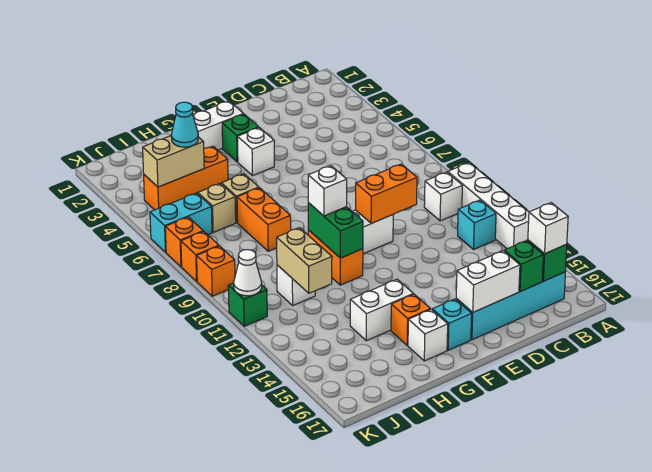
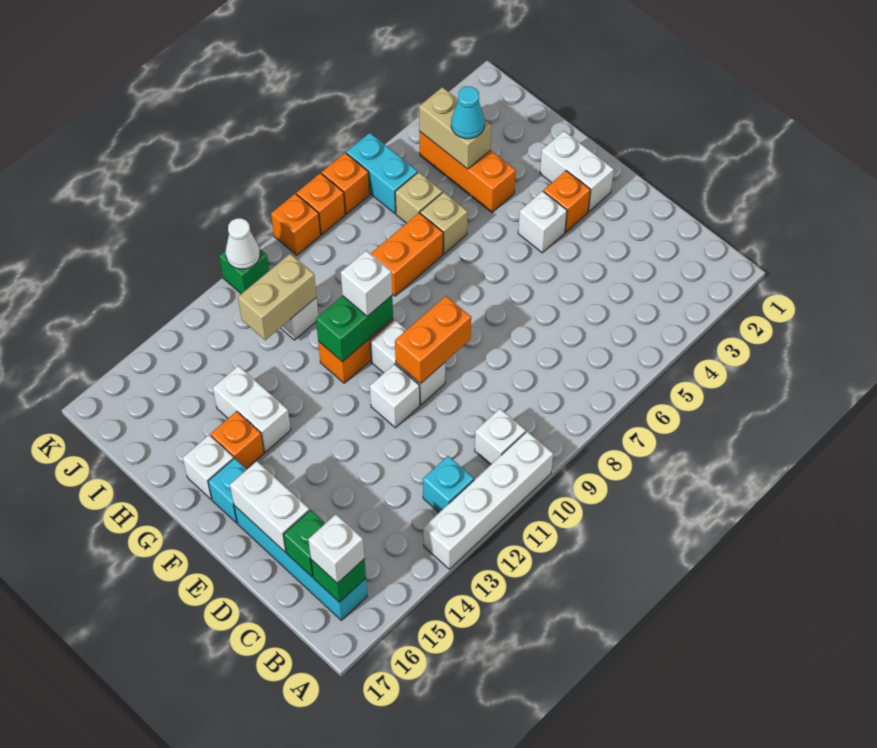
orange 1x2 brick [356,164,417,224] -> orange 1x2 brick turned to [395,296,471,384]
none -> white 1x1 brick [370,364,420,428]
green 1x1 brick [222,114,259,162] -> orange 1x1 brick [543,171,590,232]

